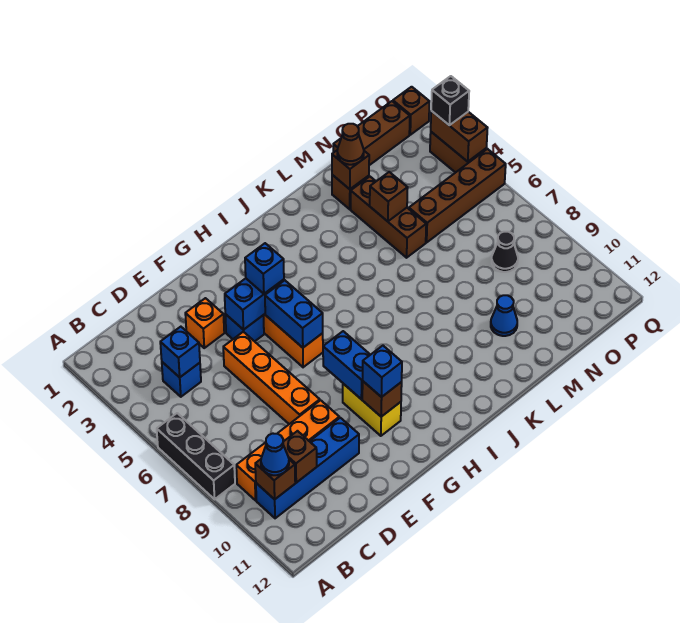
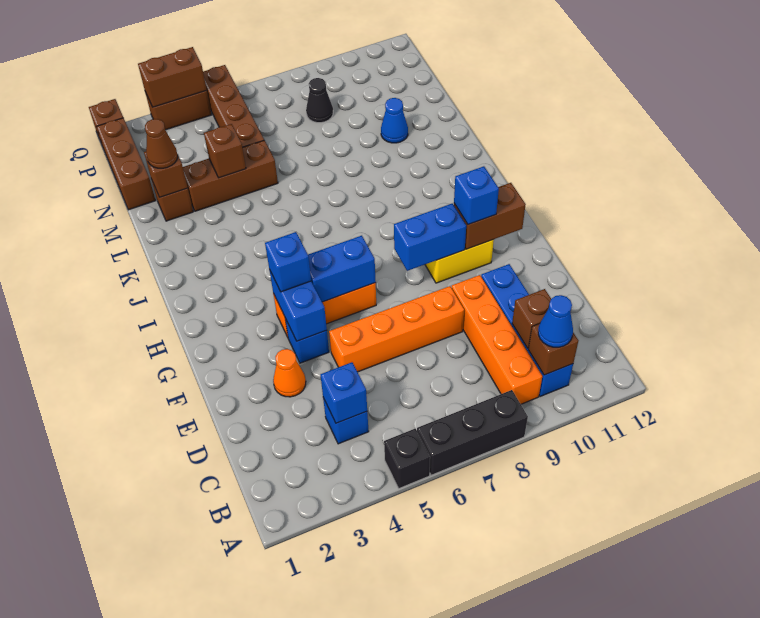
orange 1x1 brick [185,298,224,348] -> orange 1x1 cone [273,349,306,397]
brown 1x1 brick [362,381,402,417] -> brown 1x2 brick [454,183,526,249]
black 1x1 brick [431,76,469,125] -> black 1x1 brick moved to [384,428,430,488]

